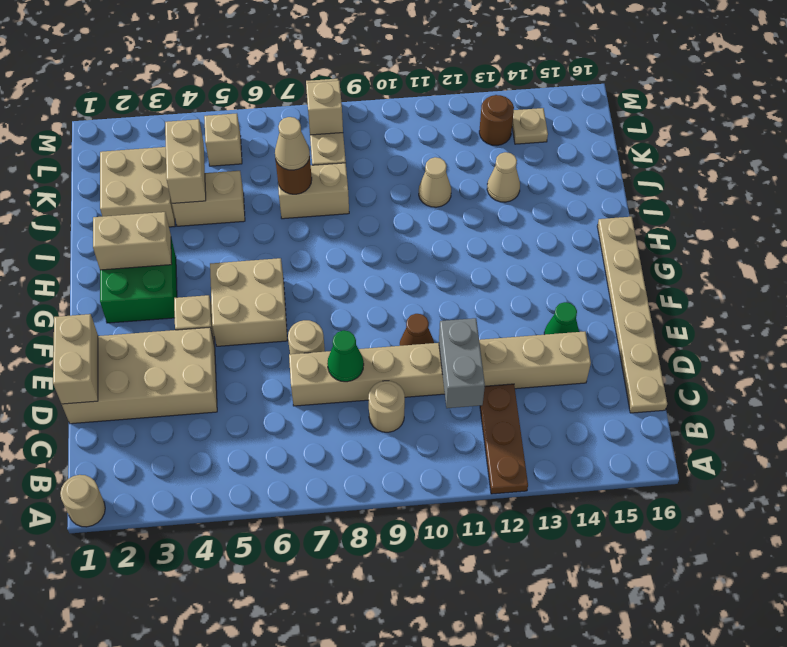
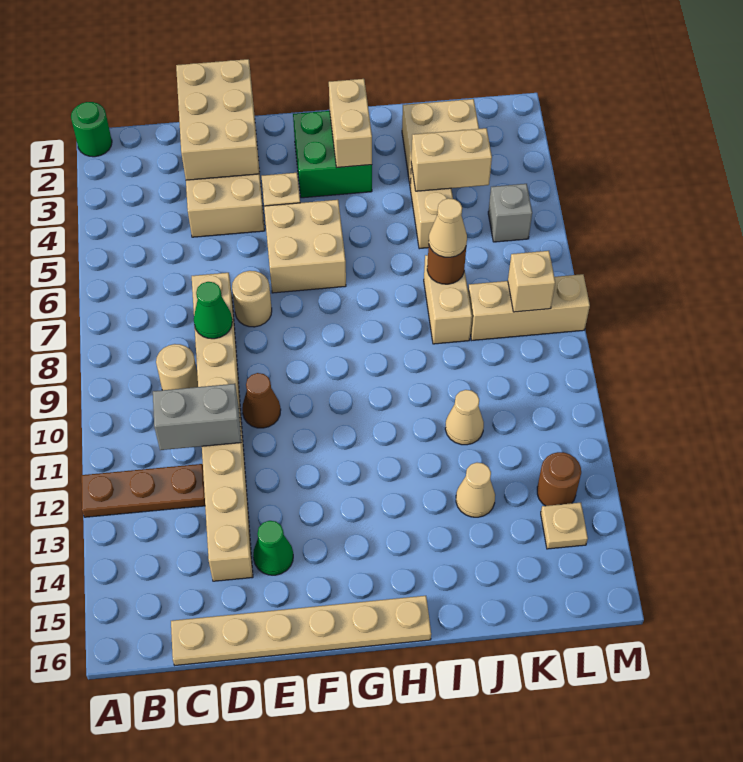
tan 1x1 round brick [60,475,105,527] -> green 1x1 round brick [71,102,112,157]
tan 1x2 brick [53,314,98,404] -> tan 2x3 brick [176,59,259,180]
tan 1x1 brick [204,113,242,166] -> grey 1x1 brick [488,184,532,242]

